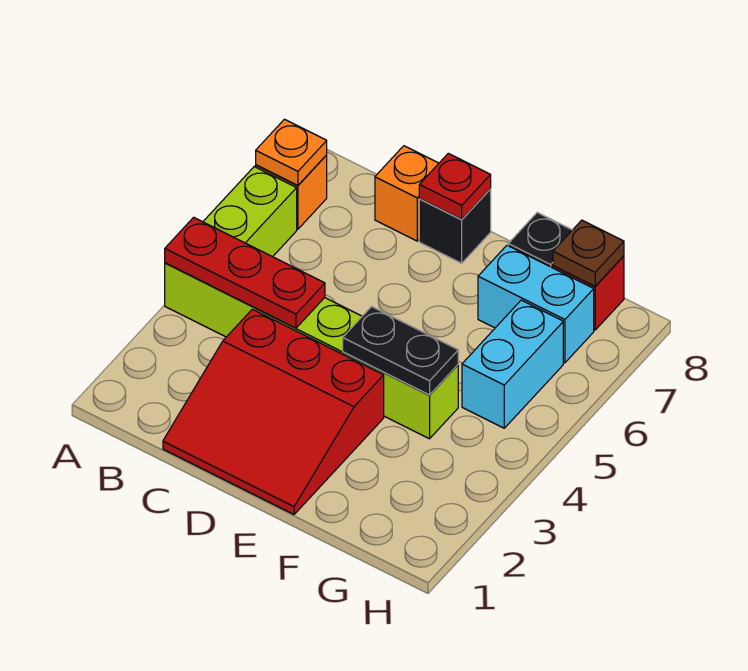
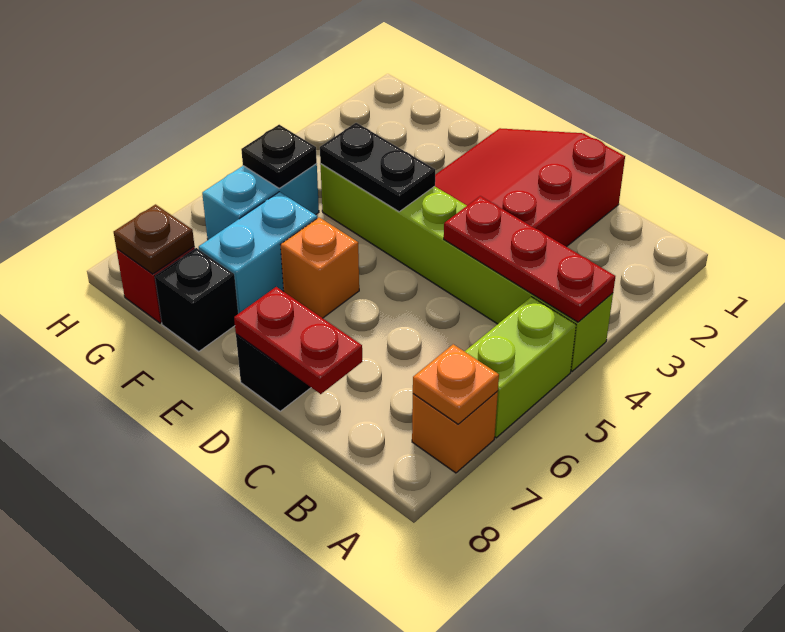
red 3x3 slope [163,309,384,514] -> red 3x3 slope turned to [435,128,625,247]
orange 1x1 brick [375,146,439,241] -> orange 1x1 brick moved to [281,217,359,318]
red 1x1 plate [419,153,491,219] -> red 1x2 plate [234,287,362,394]
cyan 1x2 brick [478,245,594,363] -> cyan 1x2 brick turned to [199,192,317,314]
none -> black 1x1 plate [241,125,317,188]

